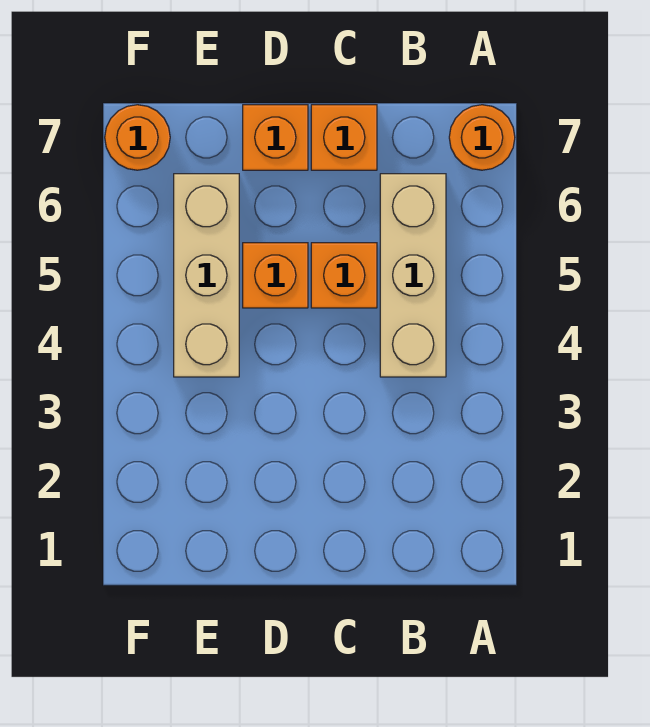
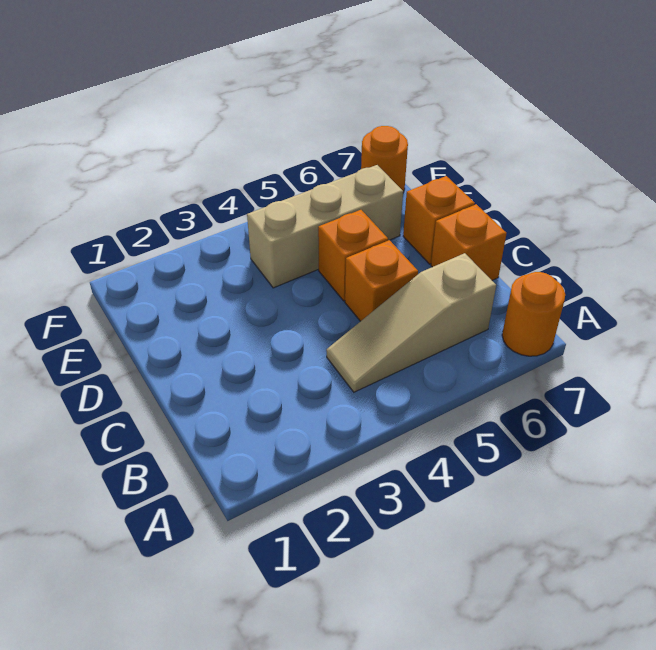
tan 1x3 brick [380,174,446,377] -> tan 1x3 slope [326,253,496,392]

